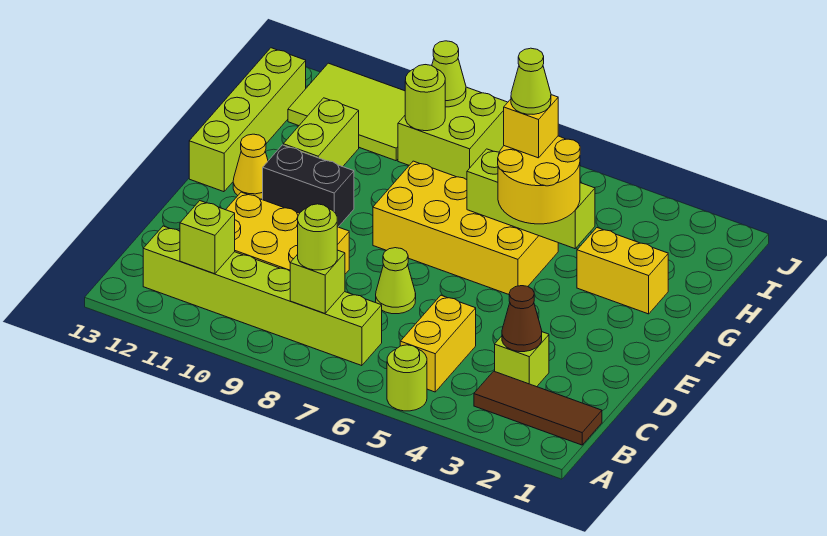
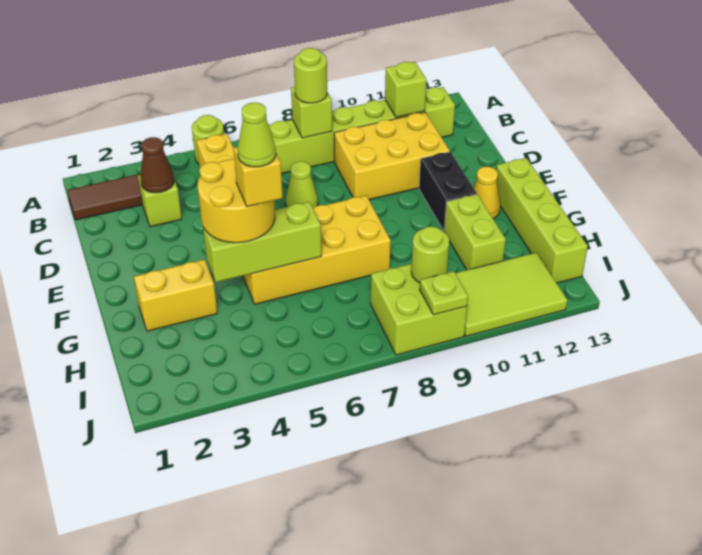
black 1x2 brick [263,145,354,227] -> black 1x2 brick turned to [419,152,477,231]
lime 1x1 cone [432,41,466,107] -> lime 1x1 plate [420,271,468,315]

